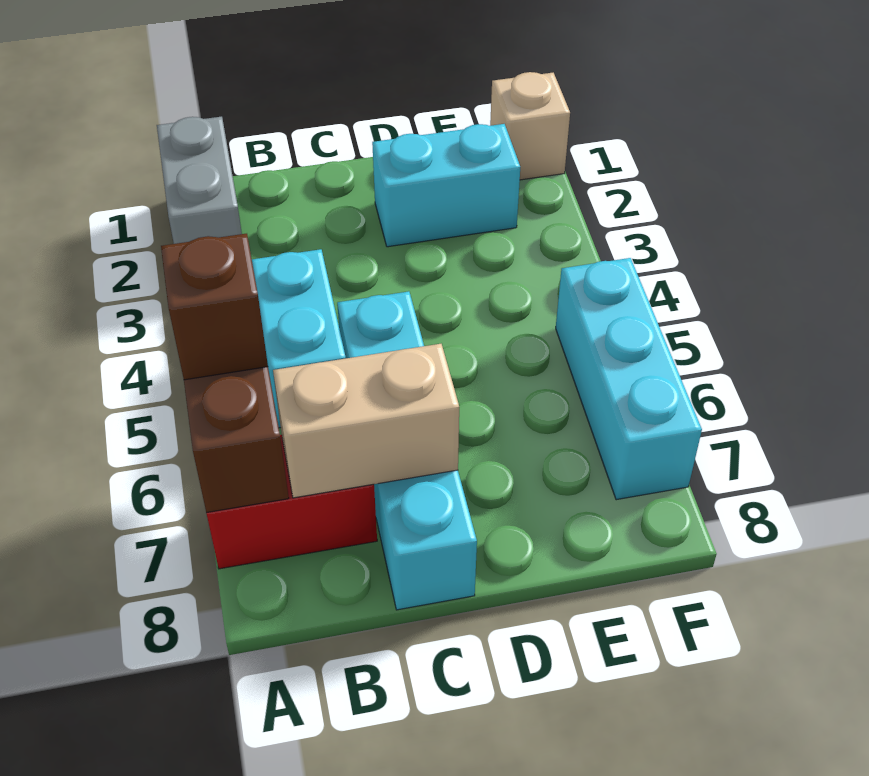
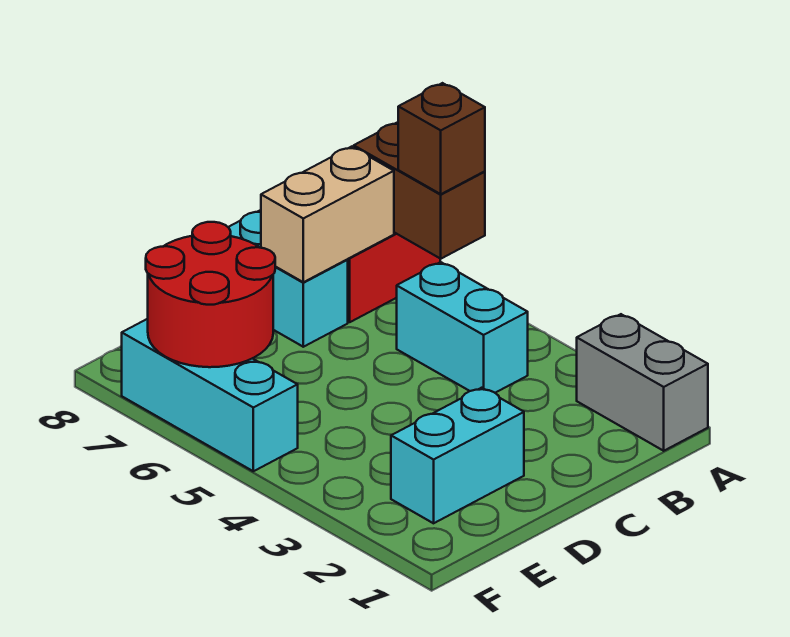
cyan 1x4 brick [337,291,477,610] -> cyan 1x2 brick [228,210,348,347]
none -> red 2x2 round brick [146,222,275,367]
tan 1x1 brick [490,72,570,180] -> none

